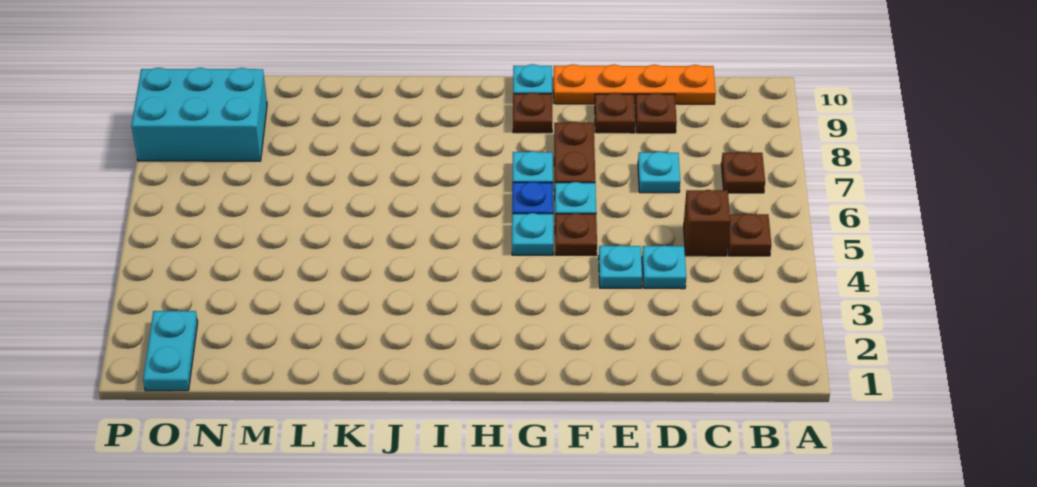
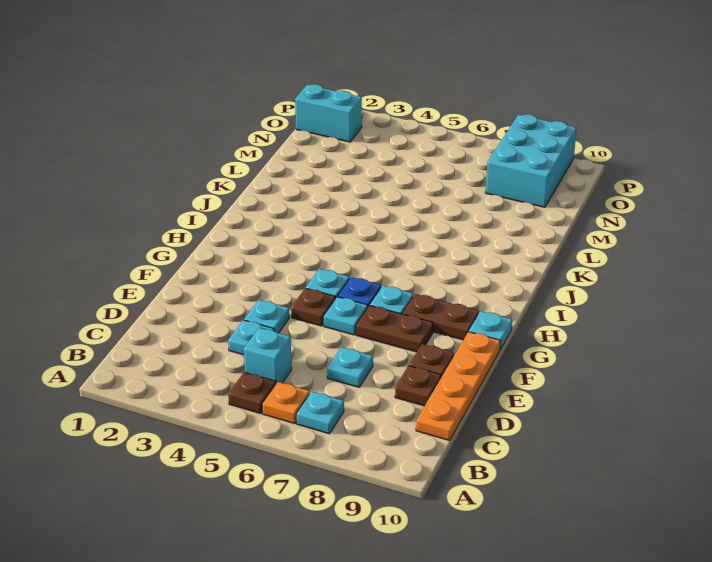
none -> orange 1x1 plate [262,382,310,424]
brown 1x1 plate [721,152,765,193] -> cyan 1x1 plate [296,391,344,434]
brown 1x1 brick [684,190,730,256] -> cyan 1x1 brick [244,328,292,383]
brown 1x1 plate [513,93,552,133] -> brown 1x2 plate [402,294,479,340]
cyan 1x2 plate [143,311,198,391] -> cyan 1x2 brick [295,84,362,142]

